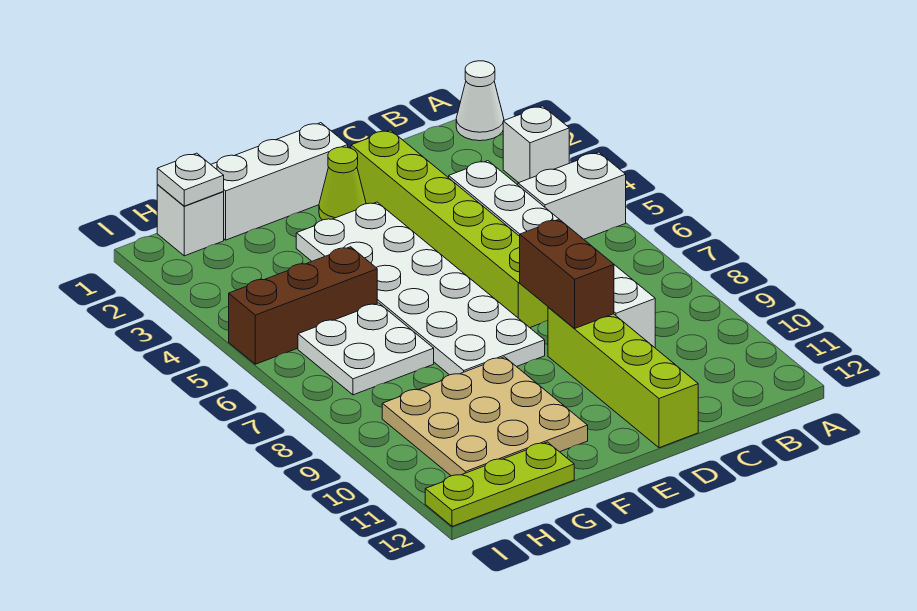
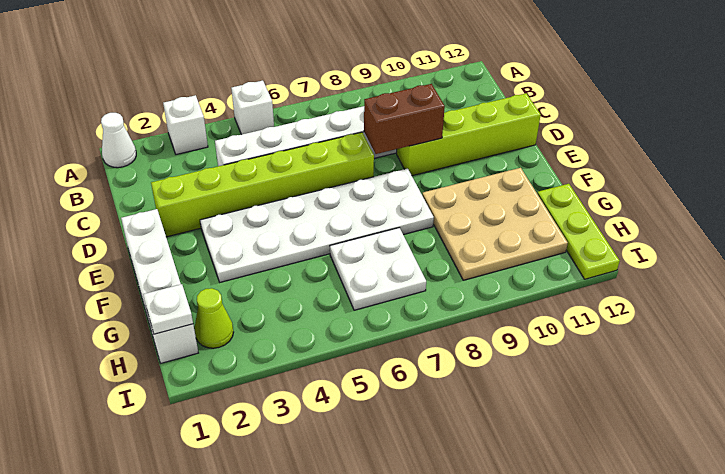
white 1x2 brick [518,152,626,239] -> white 1x1 brick [231,81,274,135]
lime 1x1 cone [319,147,366,220] -> lime 1x1 cone moved to [194,288,234,348]
brown 1x3 brick [229,247,377,364] -> none

